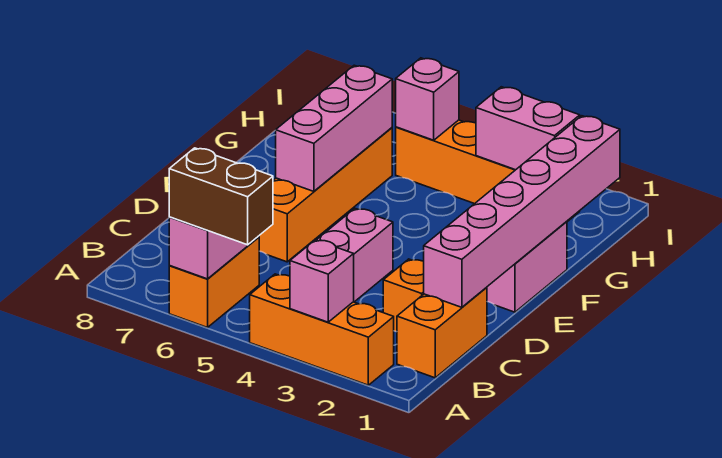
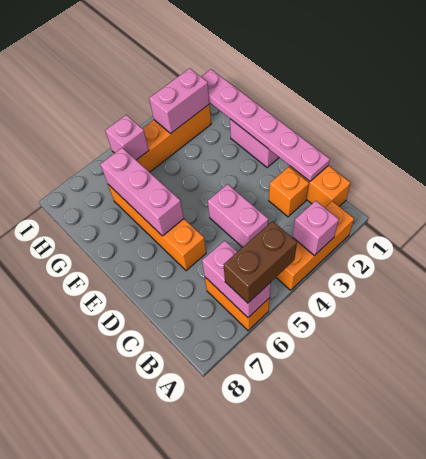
pink 1x6 brick [424,116,620,307] -> pink 1x6 plate [201,69,330,181]

